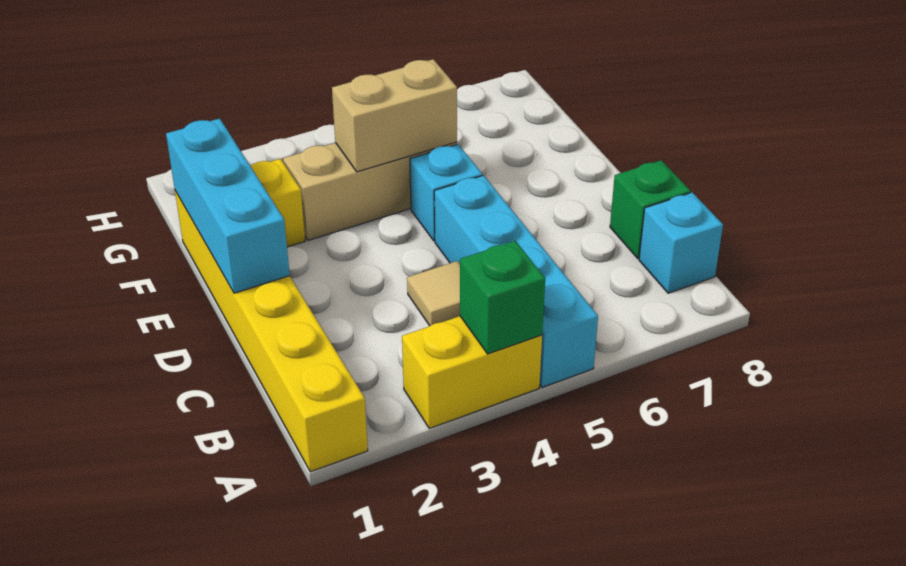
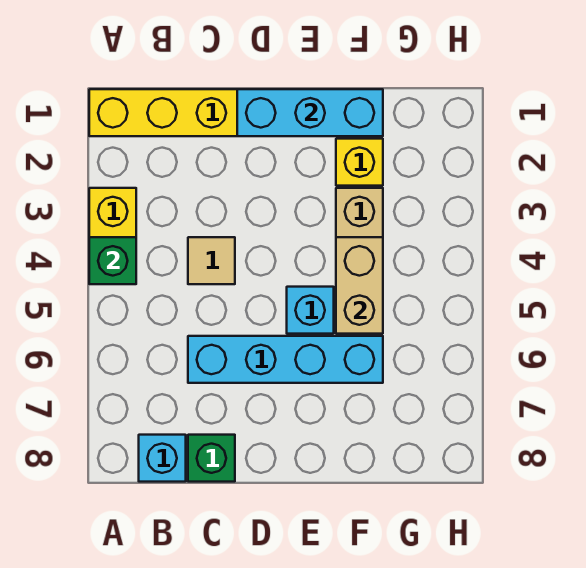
cyan 1x4 brick [434,175,598,387] -> cyan 1x4 brick moved to [188,336,383,383]

